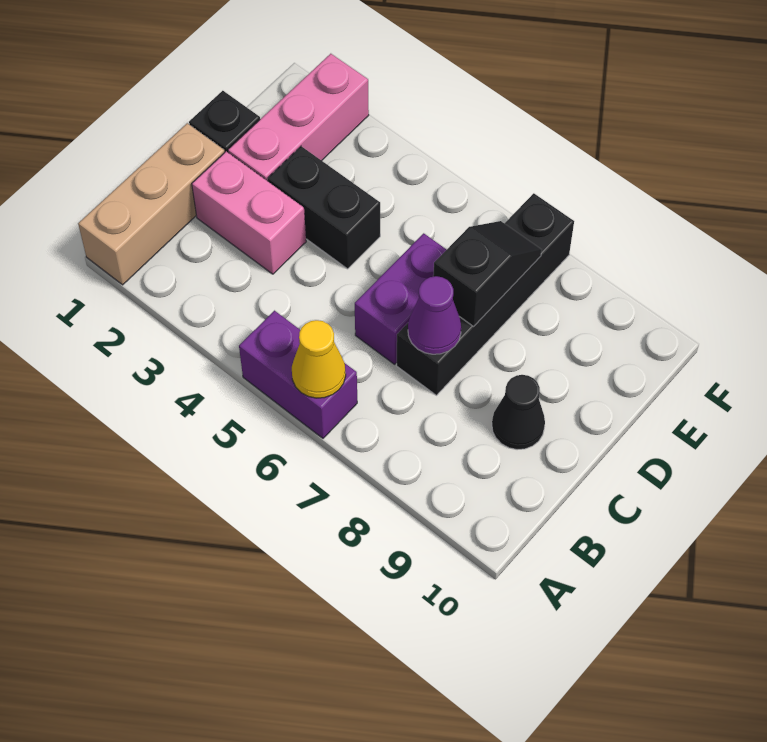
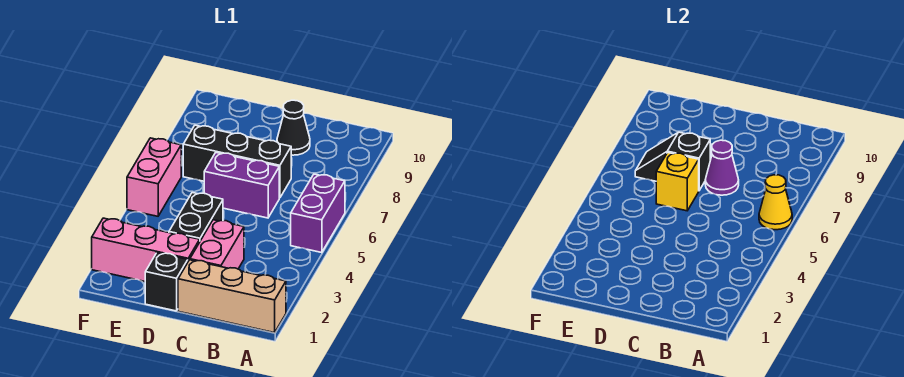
black 1x4 brick [397,193,574,395] -> black 1x3 brick [183,125,291,198]
none -> yellow 1x1 brick [656,153,699,211]
none -> pink 1x2 brick [127,138,181,216]

